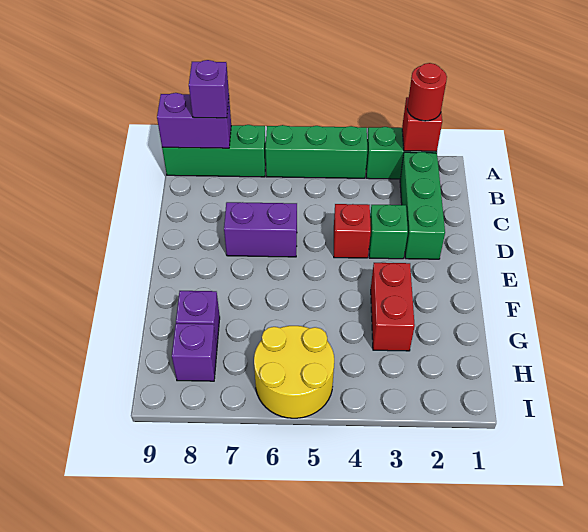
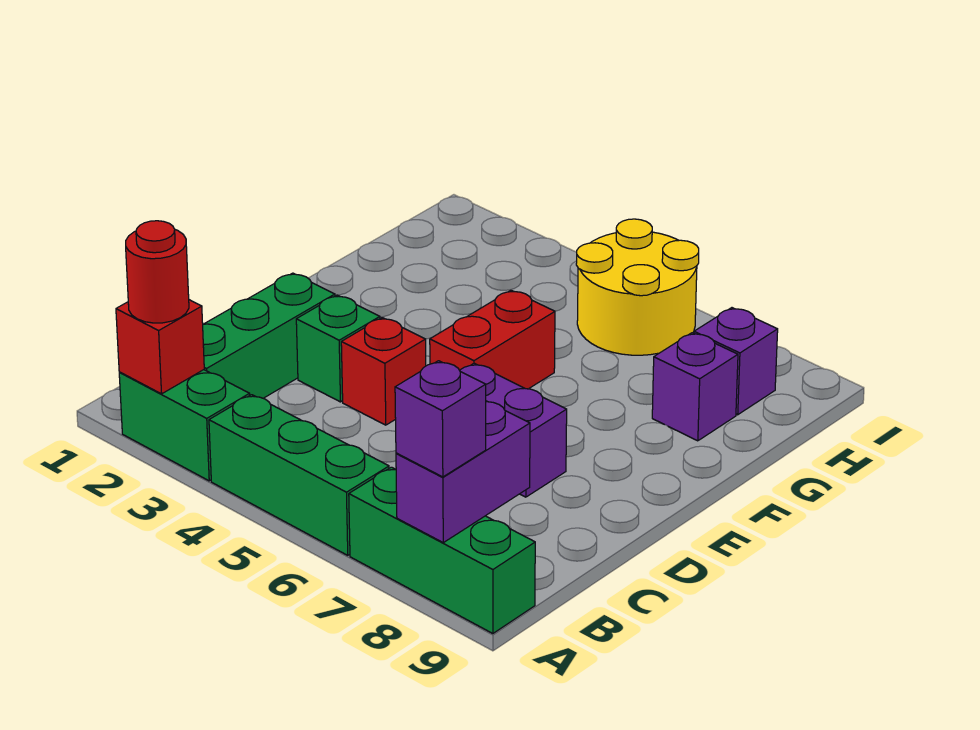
purple 1x2 brick [157,93,231,148] -> purple 1x2 brick turned to [396,401,530,543]
red 1x2 brick [371,263,415,351] -> red 1x2 brick moved to [430,290,555,389]

